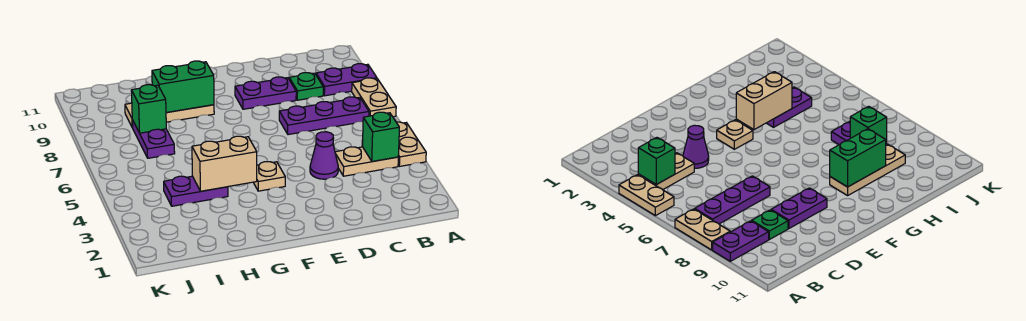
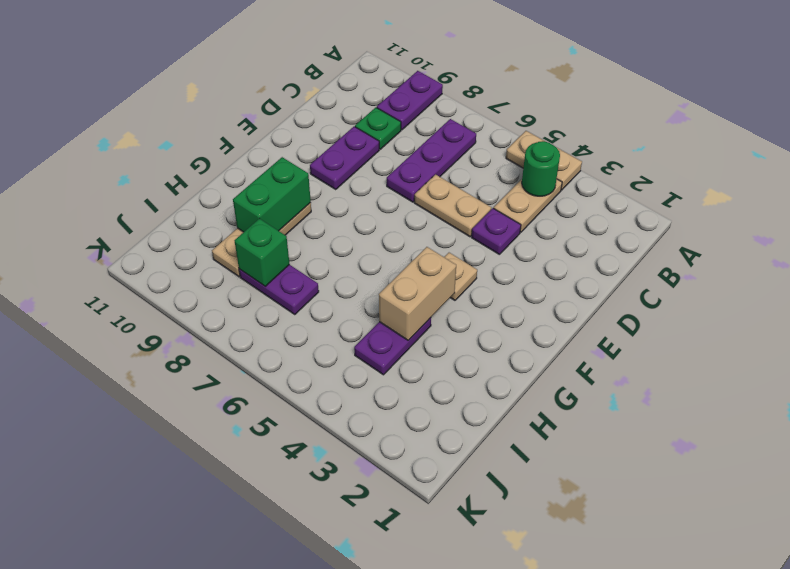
tan 1x2 plate [352,78,396,117] -> tan 1x2 plate moved to [414,175,491,237]
green 1x1 brick [362,112,399,161] -> green 1x1 round brick [522,141,560,196]
purple 1x1 cone [310,132,338,179] -> purple 1x1 plate [472,208,521,255]

